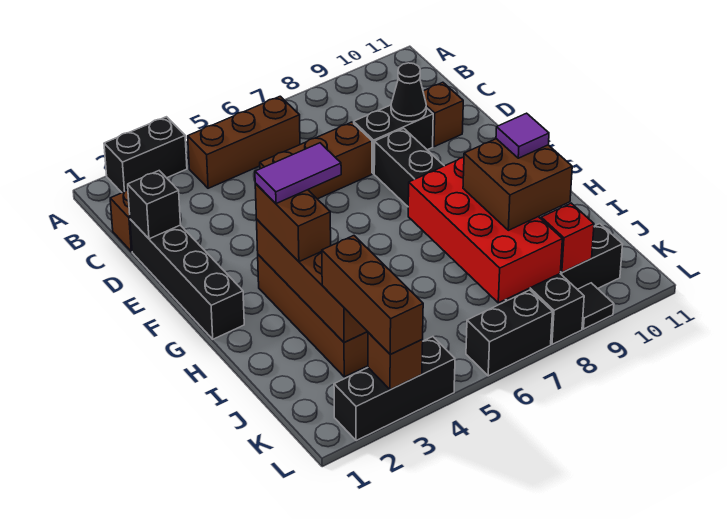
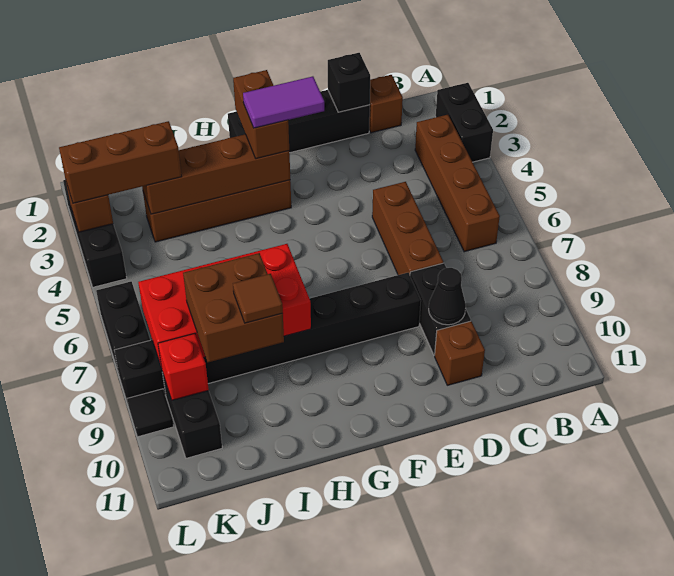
brown 1x3 brick [188,96,300,188] -> brown 1x4 brick [415,115,500,252]
brown 1x2 brick [255,184,331,262] -> brown 1x2 brick turned to [233,70,289,159]
purple 1x2 tile [255,143,341,204] -> purple 1x2 tile turned to [243,76,324,128]
purple 1x1 tile [496,113,549,158] -> brown 1x1 tile [233,274,283,323]

